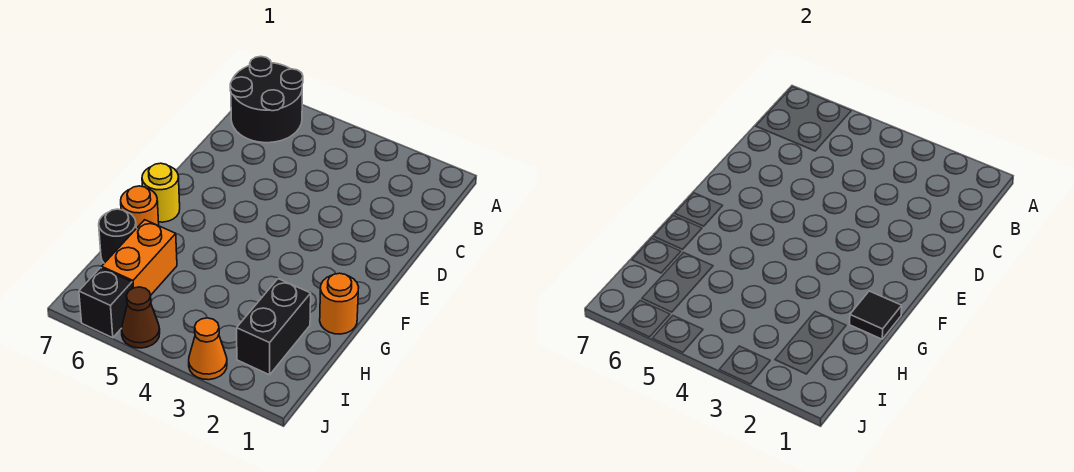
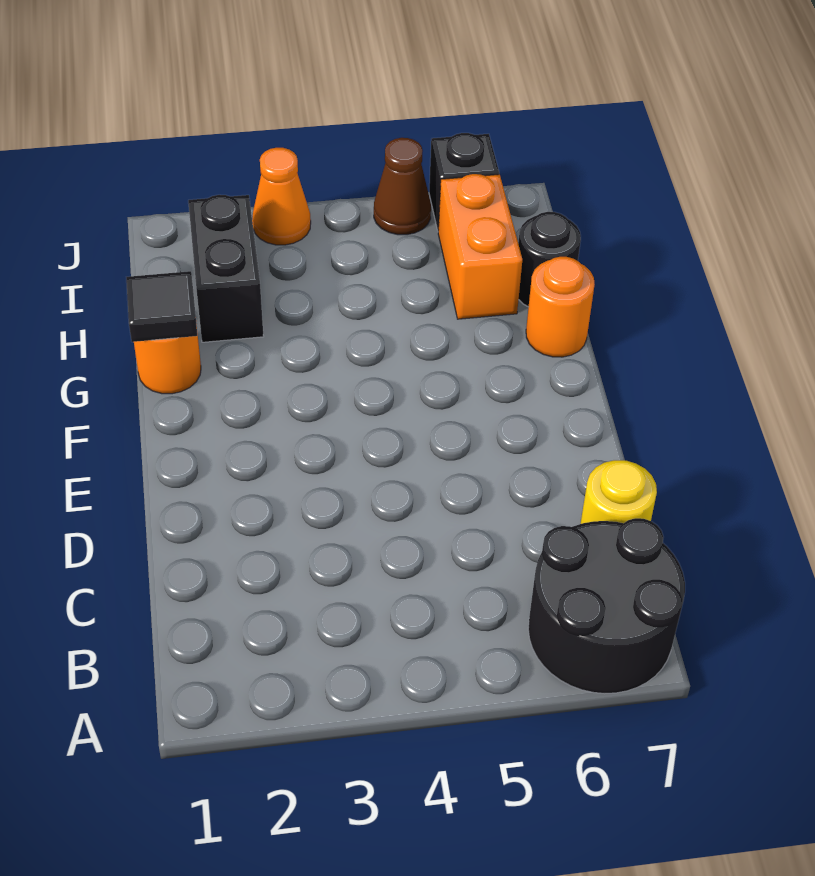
yellow 1x1 round brick [142,163,180,222] -> yellow 1x1 round brick moved to [581,460,657,524]

